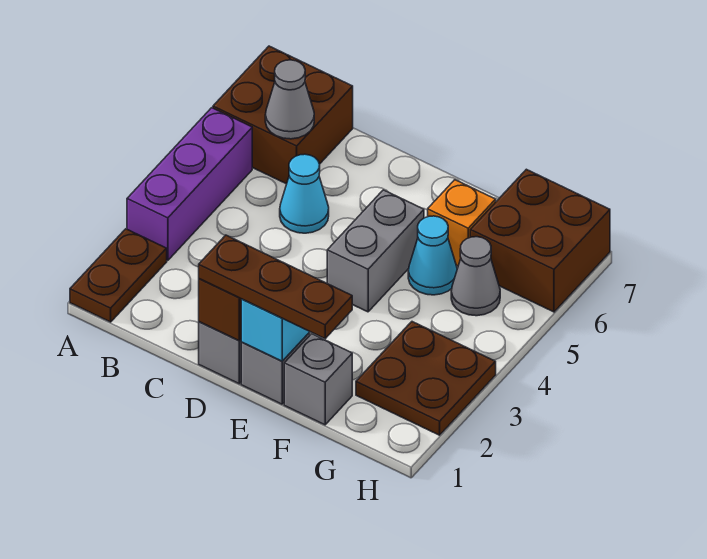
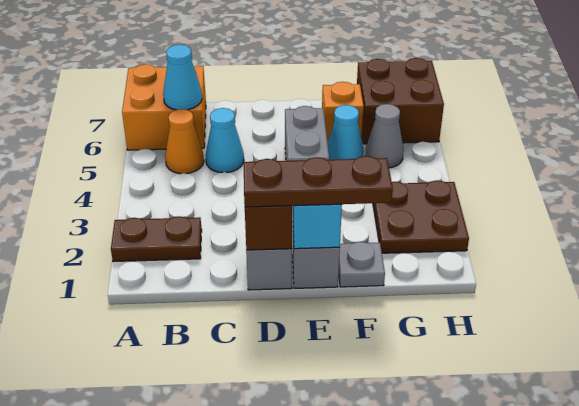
brown 1x2 plate [70,229,167,322] -> brown 1x2 plate turned to [111,216,202,262]
purple 1x3 brick [127,108,252,260] -> none
brown 2x2 brick [213,46,353,184] -> orange 2x2 brick [122,64,206,150]
none -> orange 1x1 cone [165,109,204,174]
grey 1x1 cone [265,60,314,139] -> cyan 1x1 cone [163,44,202,110]
grey 1x1 brick [284,334,352,425] -> grey 1x1 plate [339,242,385,287]

